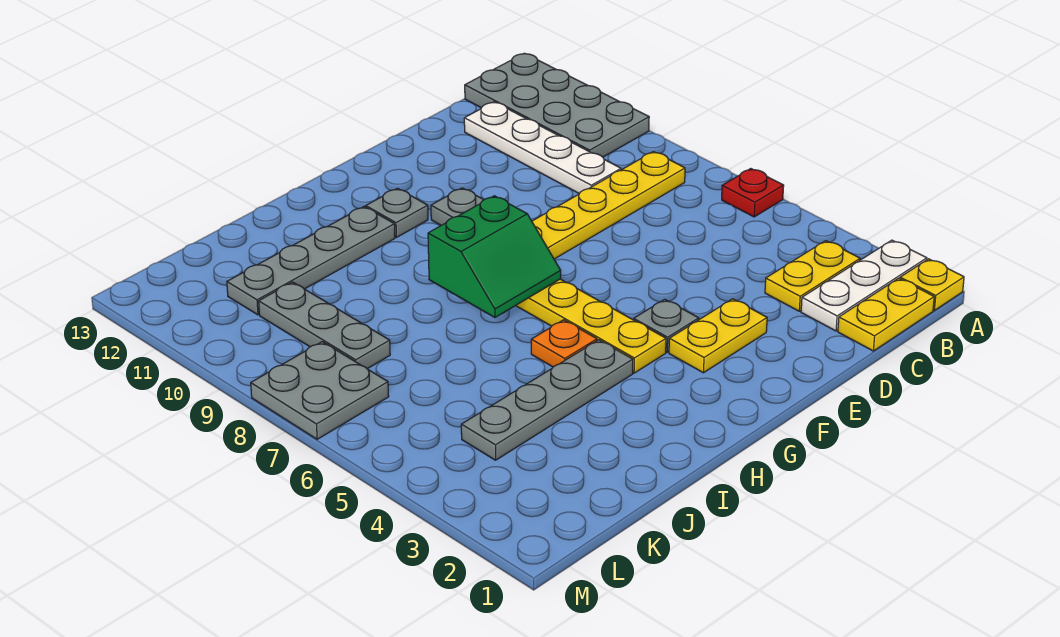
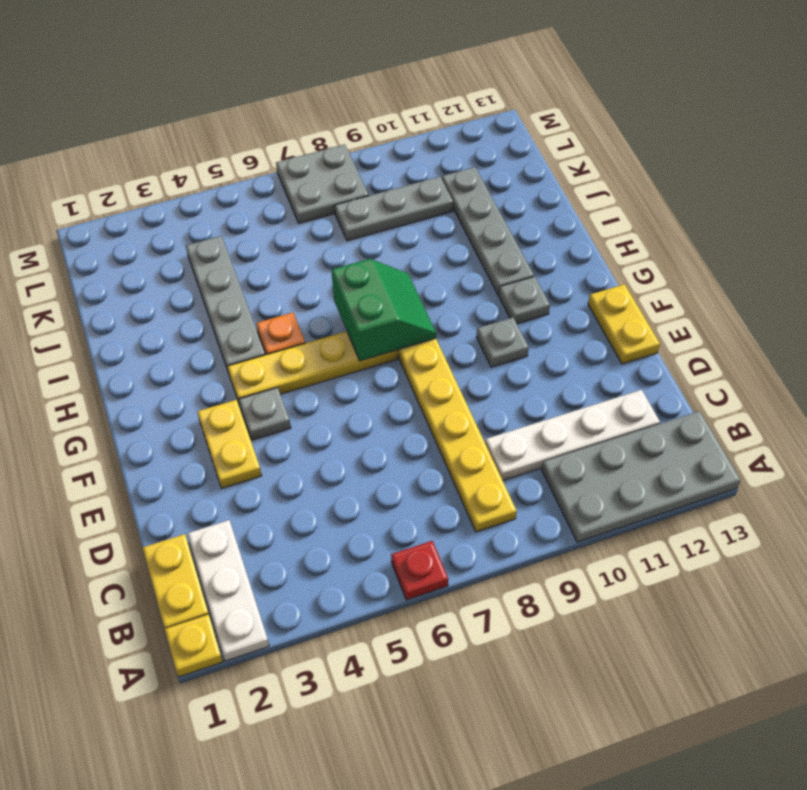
yellow 1x2 plate [765,241,860,311] -> yellow 1x2 plate moved to [588,284,660,364]
green 2x2 slope [428,196,561,317] -> green 2x2 slope turned to [332,259,436,361]

